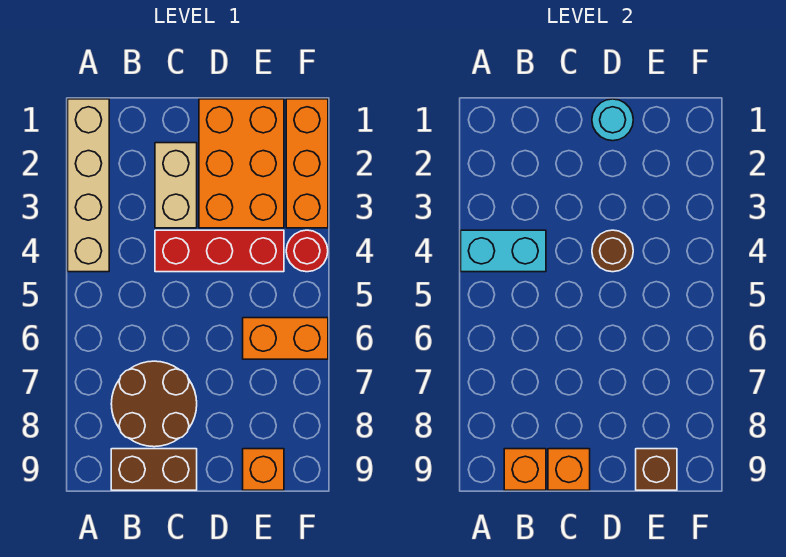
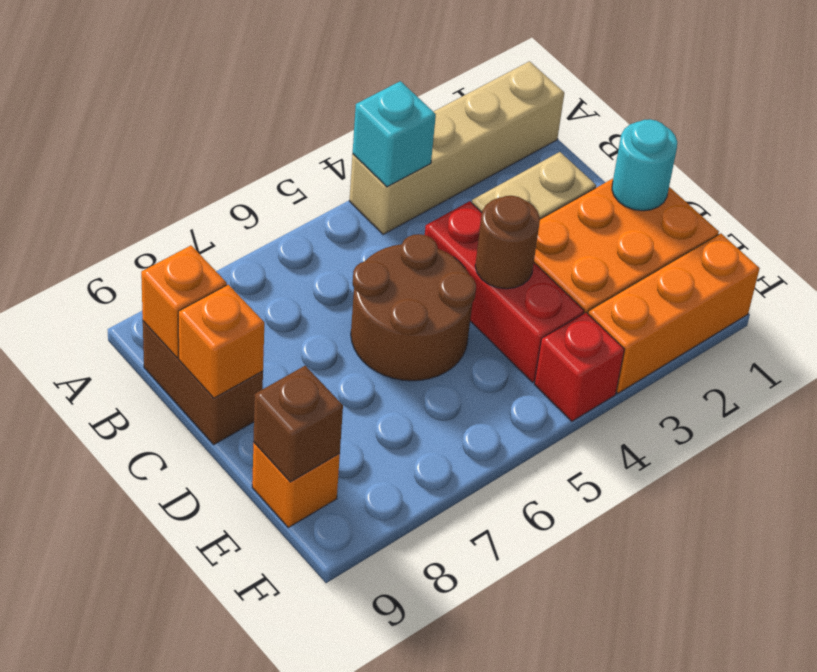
cyan 1x2 brick [461,230,546,272] -> cyan 1x1 brick [353,81,436,187]
brown 2x2 round brick [111,361,197,447] -> brown 2x2 round brick moved to [351,234,476,381]
orange 1x2 brick [243,318,328,359] -> none
red 1x1 round brick [286,230,328,272] -> red 1x1 brick [534,313,625,421]

